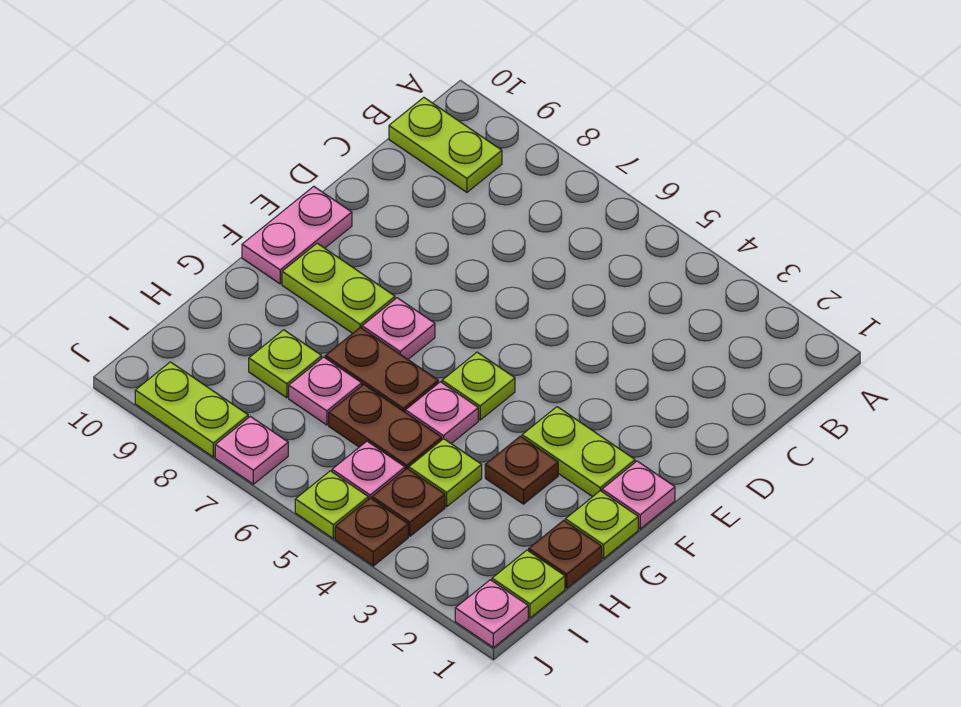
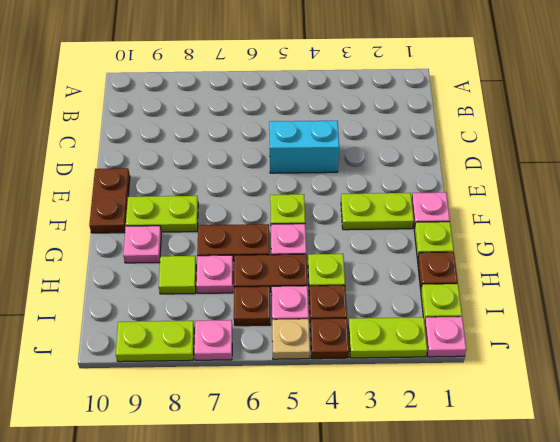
lime 1x2 plate [389,97,502,192] -> lime 1x2 plate moved to [348,317,427,358]
none -> cyan 1x2 brick [269,121,339,173]
pink 1x2 plate [242,186,352,284] -> brown 1x2 plate [89,168,130,233]
pink 1x1 plate [362,298,435,359] -> pink 1x1 plate moved to [123,226,161,263]
brown 1x1 plate [485,436,558,504] -> brown 1x1 plate moved to [234,287,270,326]
lime 1x1 plate [249,330,322,398] -> lime 1x1 tile [159,256,196,294]
lime 1x1 plate [295,471,368,539] -> tan 1x1 plate [272,319,310,359]

